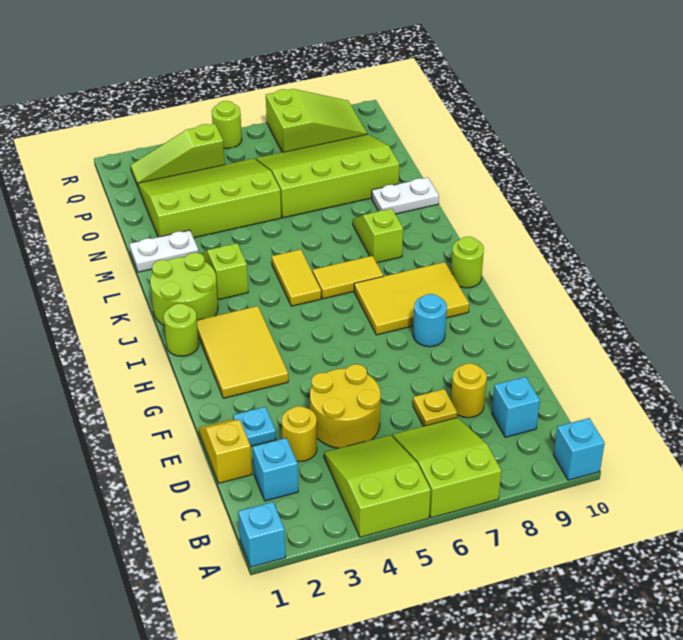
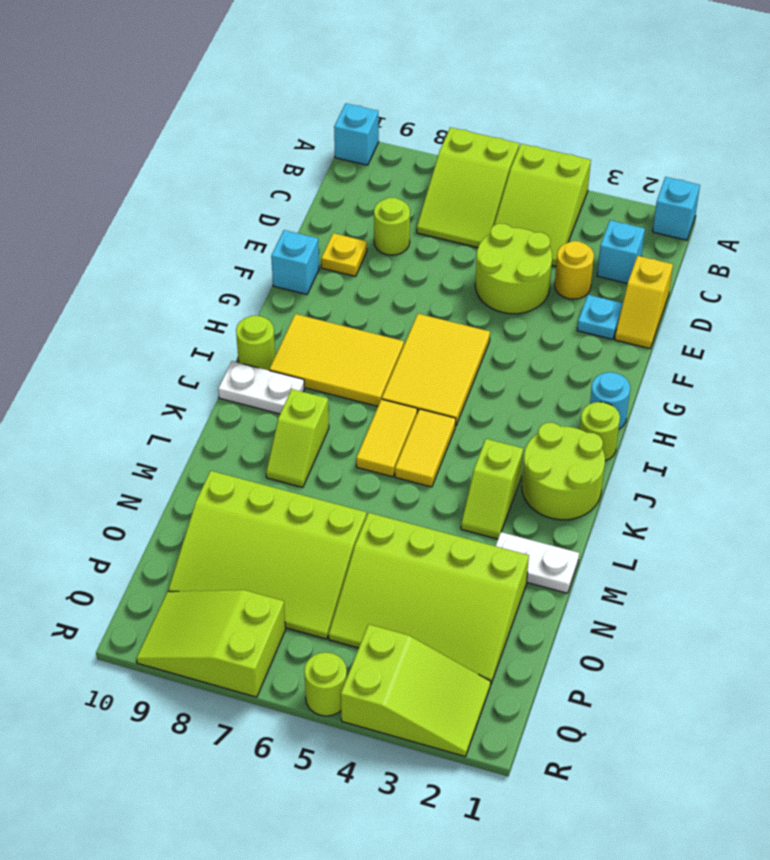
cyan 1x1 brick [492,377,540,437] -> cyan 1x1 brick moved to [271,230,319,294]
yellow 2x2 round brick [310,364,381,448] -> lime 2x2 round brick [475,223,552,314]
yellow 1x1 plate [413,389,457,426] -> yellow 1x1 plate moved to [321,233,367,276]
yellow 1x1 round brick [451,363,487,418] -> lime 1x1 round brick [374,198,410,255]
yellow 2x3 tile [197,306,288,398] -> yellow 2x3 tile moved to [382,314,490,426]
cyan 1x1 round brick [413,294,447,347] -> cyan 1x1 round brick moved to [590,372,630,429]
yellow 1x2 tile [313,256,383,299] -> yellow 1x2 tile turned to [356,399,417,477]
white 1x2 plate [372,178,439,214] -> white 1x2 plate moved to [218,361,304,414]
lime 1x3 slope [131,124,225,186] -> lime 2x3 slope [341,624,491,757]

